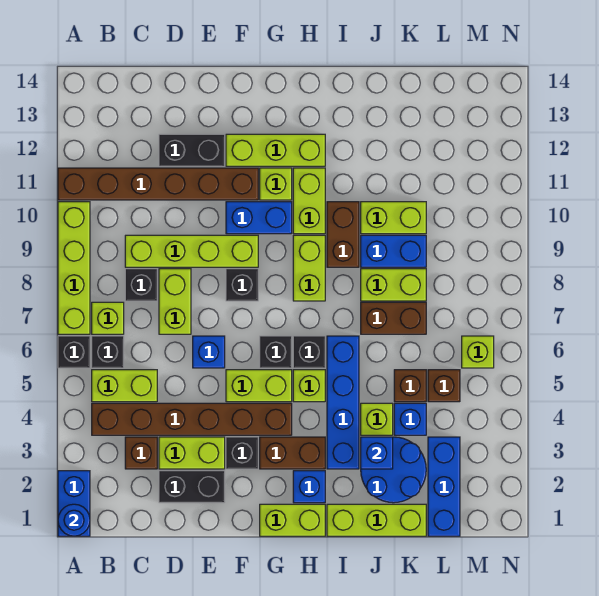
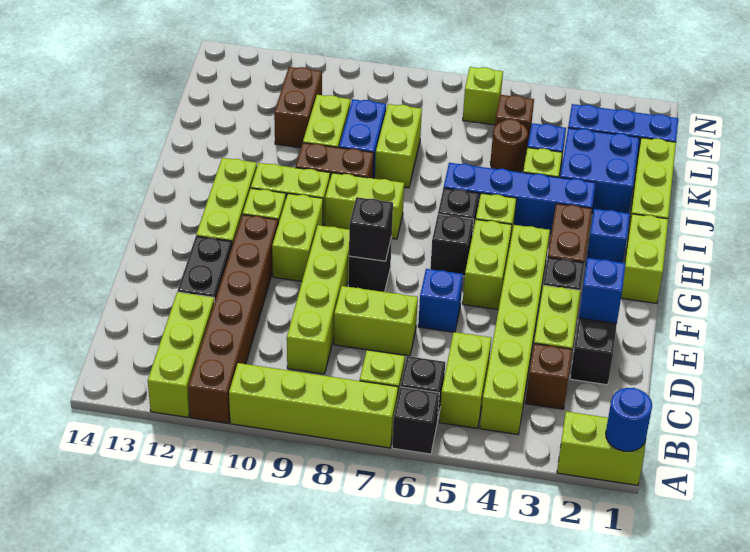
blue 1x2 brick [58,471,90,536] -> lime 1x2 brick [557,412,646,485]
none -> lime 1x3 brick [148,292,214,417]
brown 1x6 brick [92,403,292,435] -> lime 1x6 brick [480,225,550,434]
black 1x1 brick [125,269,157,301] -> black 1x1 brick moved to [349,197,393,261]
blue 1x2 brick [226,202,292,234] -> lime 1x2 brick [272,194,323,281]
blue 2x2 round brick [361,437,426,503] -> blue 2x2 brick [560,128,639,213]
blue 1x1 brick [361,437,393,469] -> blue 1x1 brick moved to [579,258,626,323]
brown 1x2 brick [361,302,426,334] -> brown 1x2 brick moved to [274,67,322,148]
brown 1x1 brick [394,370,426,402] -> brown 1x1 round brick [490,119,528,172]

